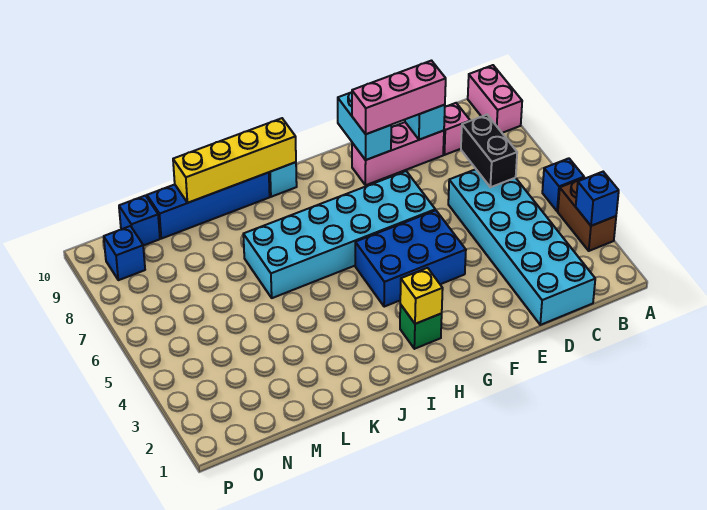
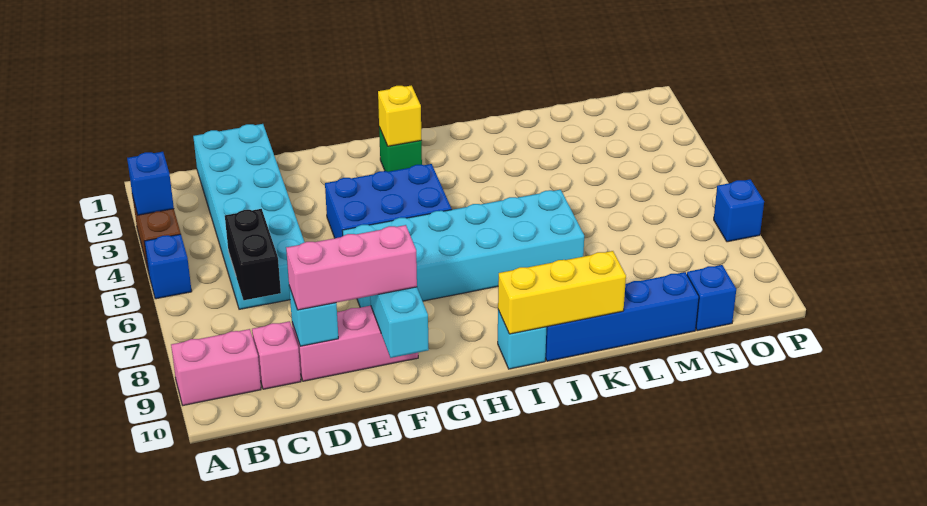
pink 1x2 brick [468,65,522,133] -> pink 1x2 brick turned to [171,329,261,405]
yellow 1x4 brick [173,118,296,203] -> yellow 1x3 brick [498,251,626,334]
blue 1x1 brick [104,226,145,280] -> blue 1x1 brick moved to [714,179,764,242]

